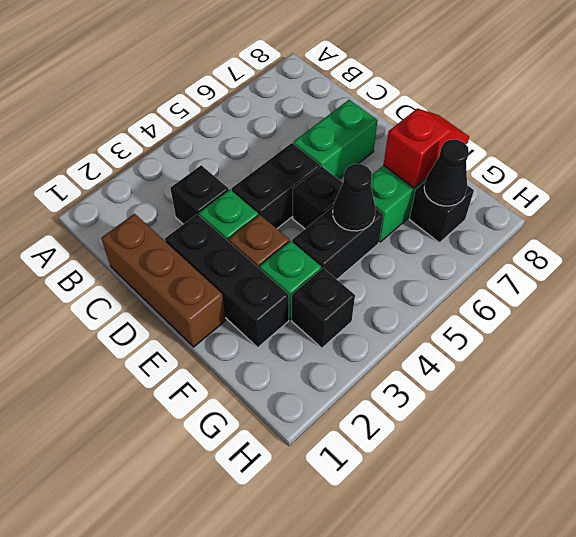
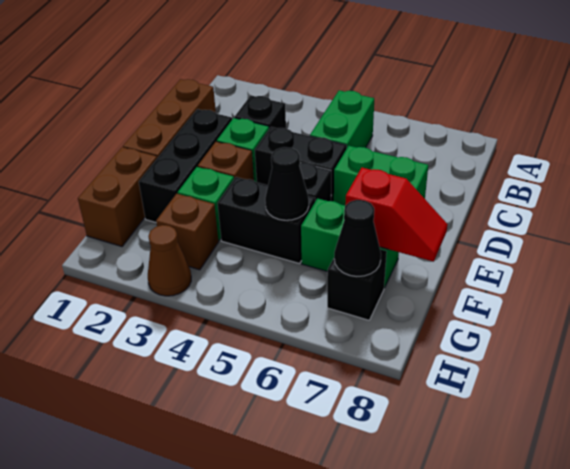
none -> green 1x2 brick [310,90,374,147]
none -> brown 1x2 brick [78,147,157,246]
black 1x1 brick [292,268,355,348] -> brown 1x1 brick [156,194,219,270]
none -> brown 1x1 cone [148,225,191,296]

